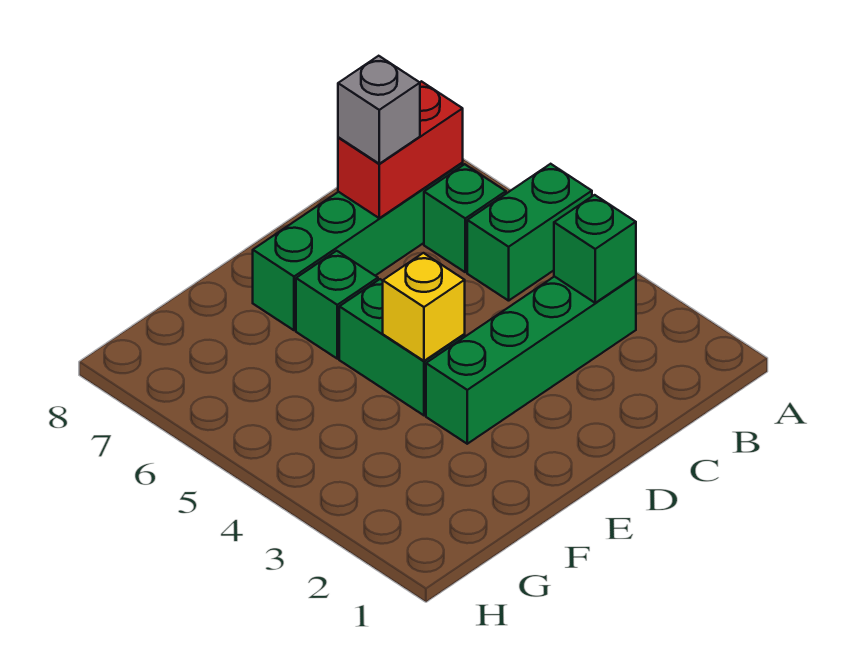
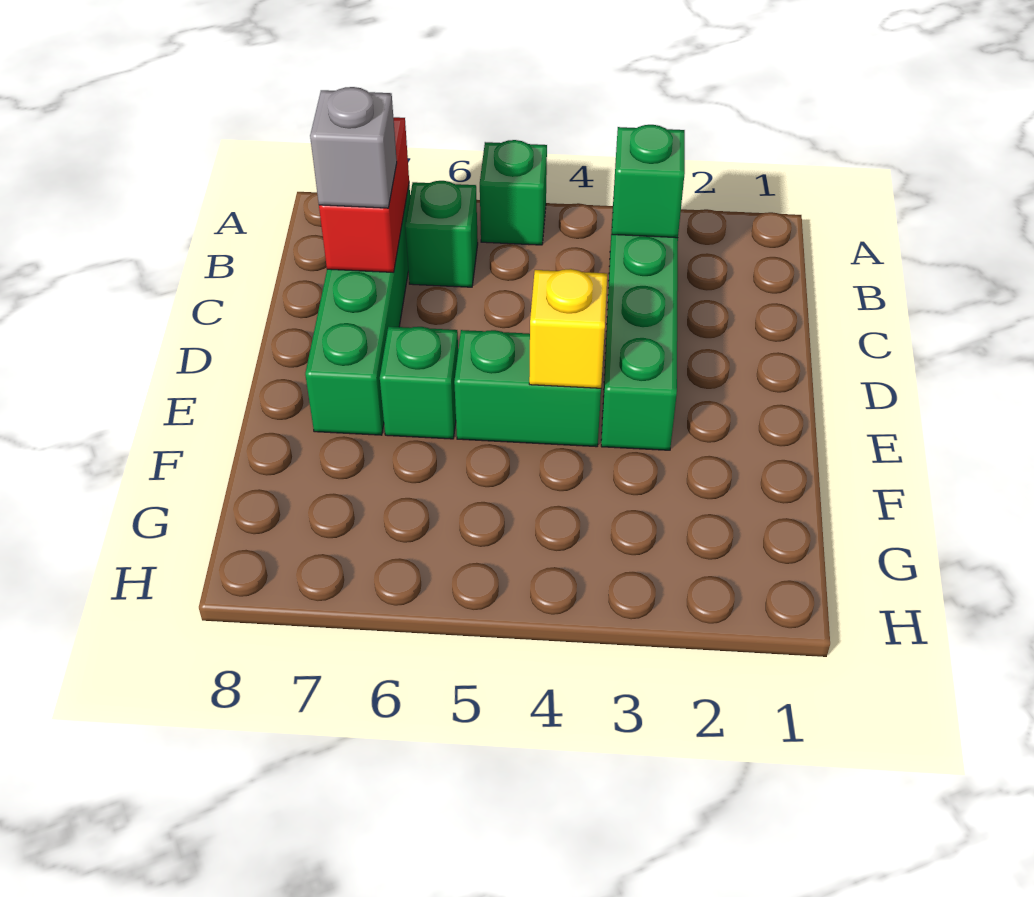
green 1x2 brick [467,164,592,301] -> green 1x1 brick [480,140,547,245]

